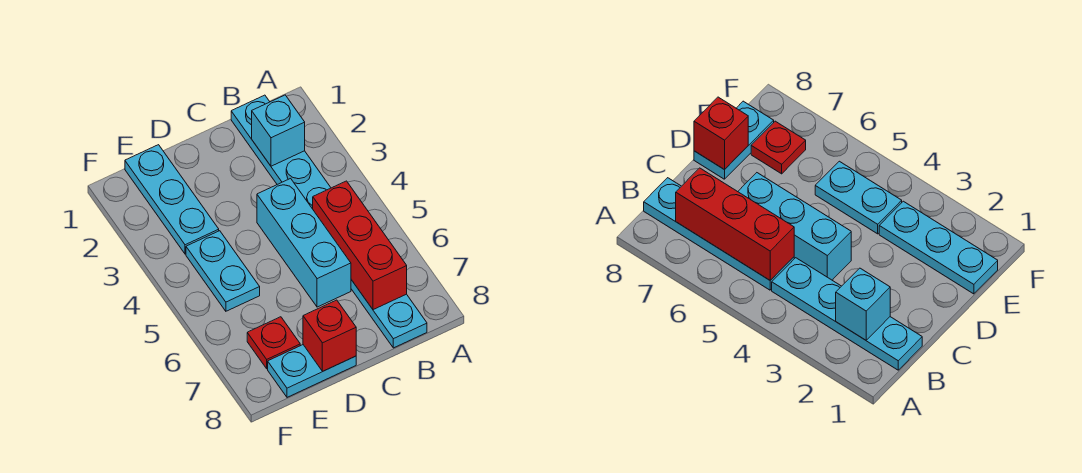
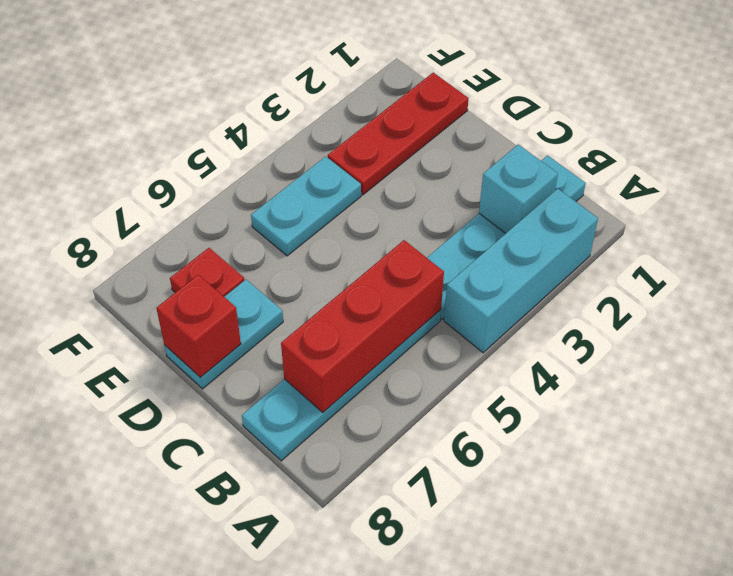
cyan 1x3 brick [257,179,351,307] -> cyan 1x3 brick moved to [444,189,598,353]
cyan 1x2 plate [268,345,356,397] -> cyan 1x2 plate turned to [164,280,283,389]
cyan 1x3 plate [125,145,219,254] -> red 1x3 plate [328,73,468,195]

